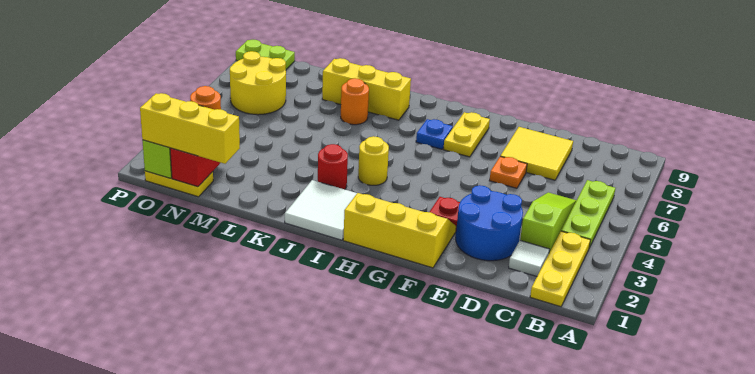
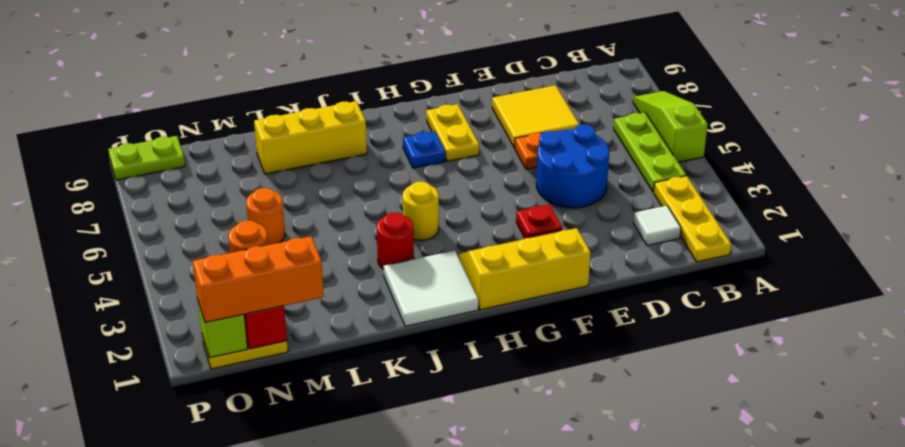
lime 1x3 slope [520,192,576,252] -> lime 1x3 slope moved to [633,91,708,162]
blue 2x2 round brick [456,185,523,261] -> blue 2x2 round brick moved to [536,124,609,208]
orange 1x1 round brick [341,78,369,125] -> orange 1x1 round brick moved to [246,188,285,245]
yellow 1x3 brick [140,93,240,164] -> orange 1x3 brick [193,236,324,323]
yellow 2x2 round brick [230,51,286,115] -> none

